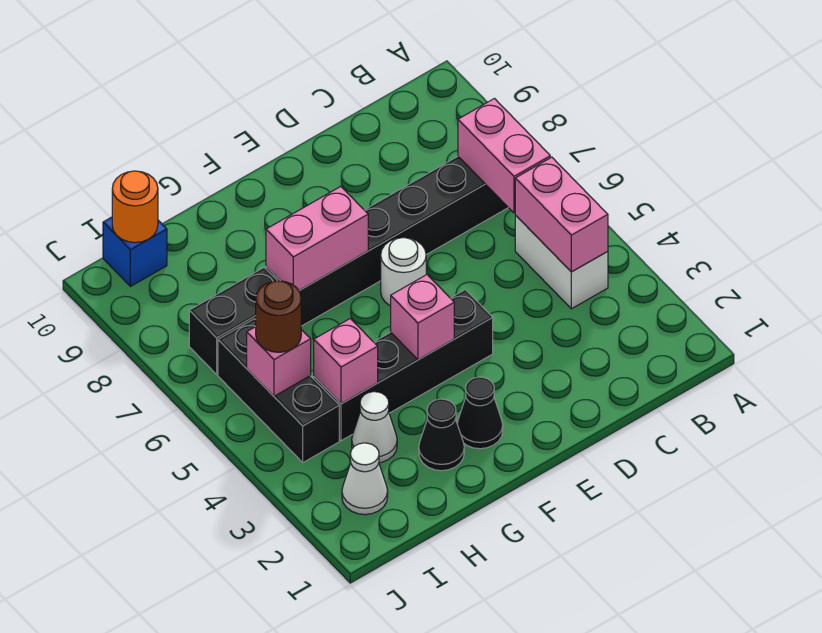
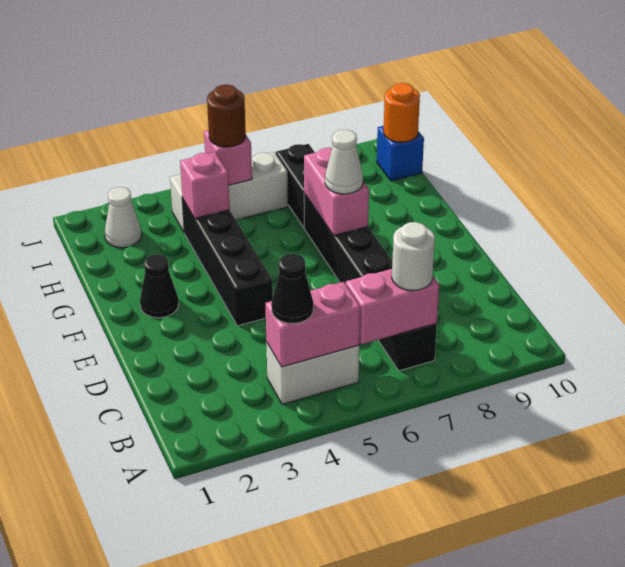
white 1x1 round brick [381,238,426,306] -> white 1x1 round brick moved to [392,222,435,291]
pink 1x1 brick [391,275,454,360] -> none
black 1x1 cone [419,399,464,471] -> black 1x1 cone moved to [272,254,313,324]
white 1x1 cone [352,392,397,463] -> white 1x1 cone moved to [325,130,363,194]
black 1x3 brick [218,319,339,462] -> white 1x3 brick [170,152,288,233]

